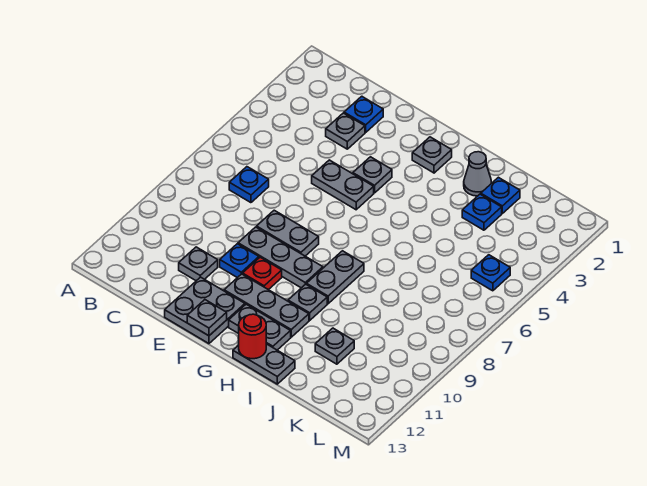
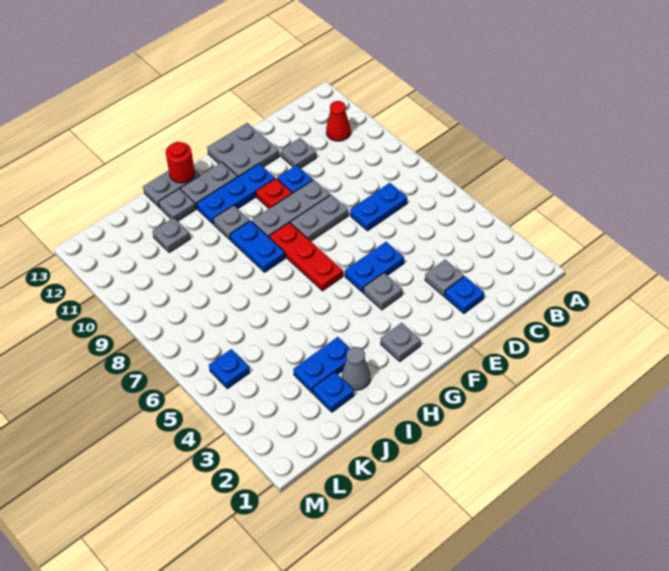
none -> red 1x1 cone [326,101,351,141]
blue 1x1 plate [229,167,269,203] -> blue 1x2 plate [350,183,407,231]
grey 1x2 plate [312,160,374,210] -> blue 1x2 plate [345,242,404,293]
grey 1x3 plate [224,274,309,337] -> blue 1x3 plate [197,164,275,224]
grey 1x1 plate [187,300,227,336] -> grey 1x1 plate moved to [159,189,196,221]
none -> red 1x3 plate [269,222,343,291]
grey 1x2 plate [306,251,364,304] -> blue 1x2 plate [230,221,285,272]
blue 1x1 plate [462,194,502,230] -> blue 1x2 plate [293,337,350,393]

